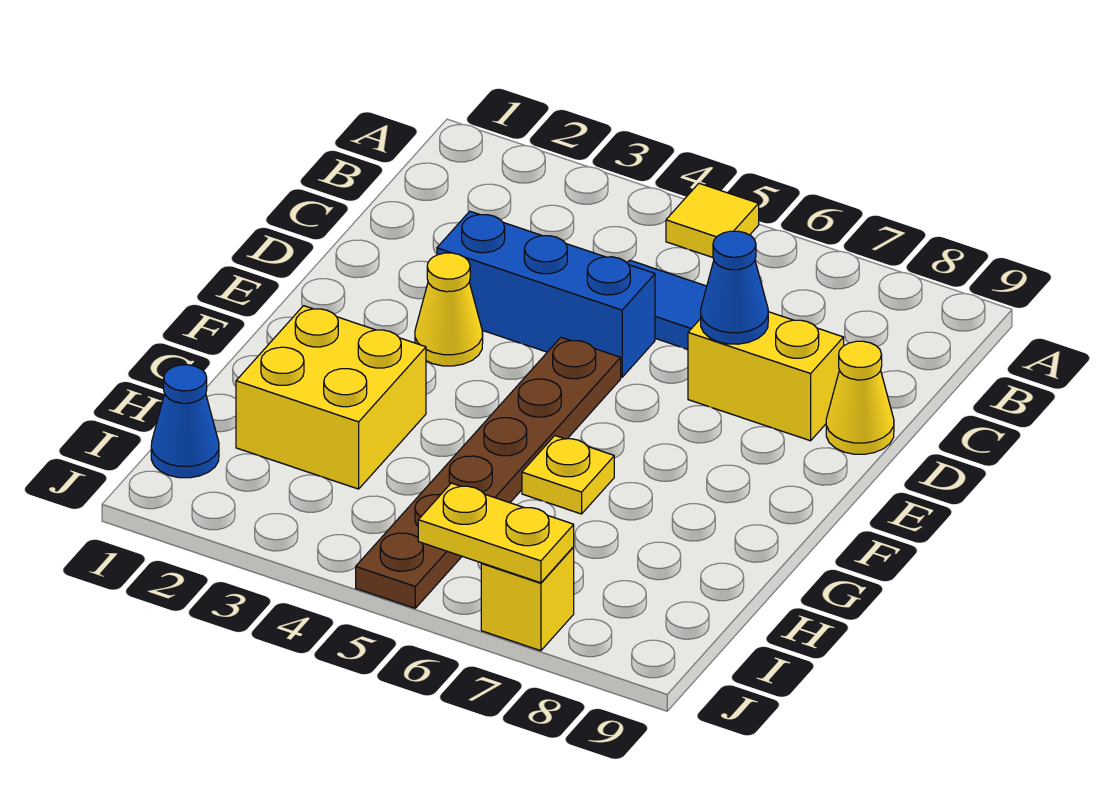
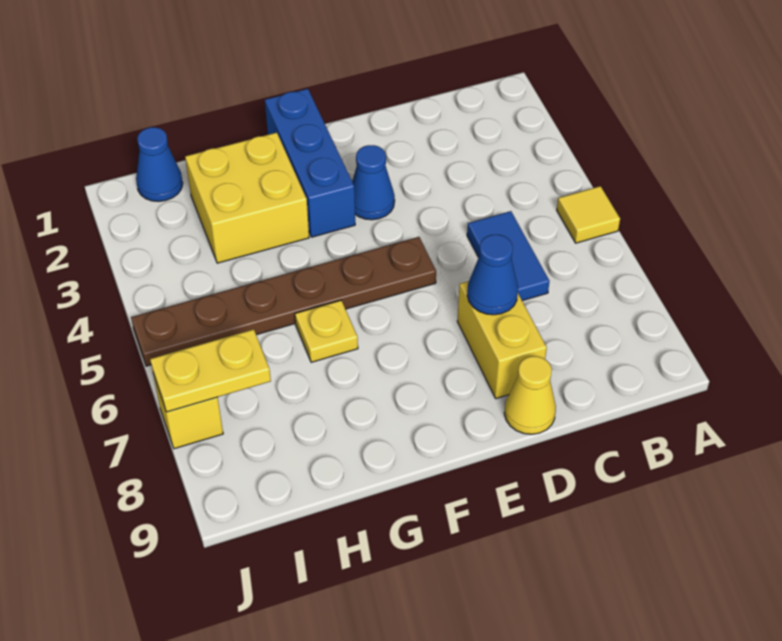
blue 1x3 brick [437,211,655,377] -> blue 1x3 brick moved to [265,89,355,237]
yellow 1x1 cone [415,253,483,366] -> blue 1x1 cone [352,145,395,220]
yellow 1x2 plate [418,483,574,583] -> yellow 1x2 plate turned to [150,329,271,412]

